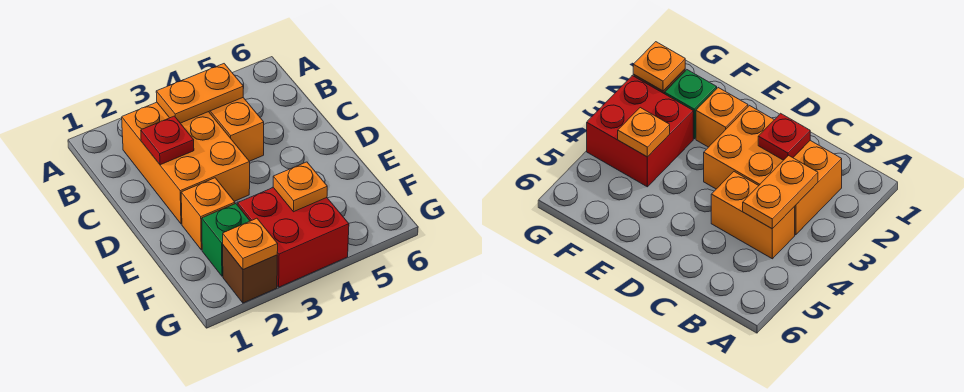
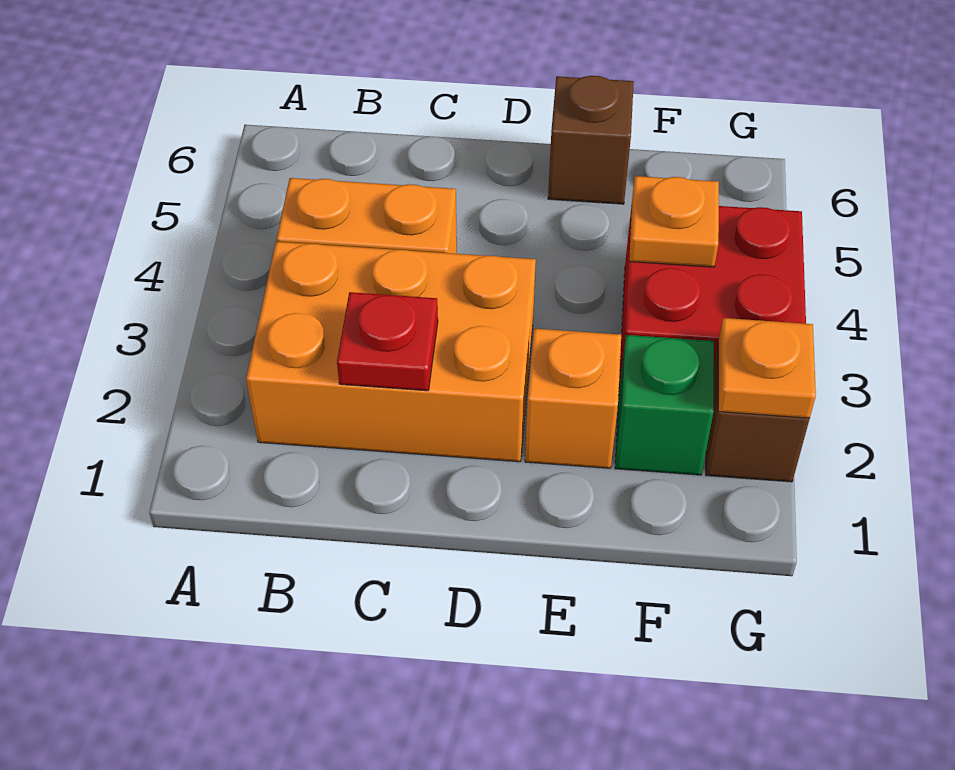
orange 1x2 plate [156,64,243,123] -> none
none -> brown 1x1 brick [548,76,634,204]

